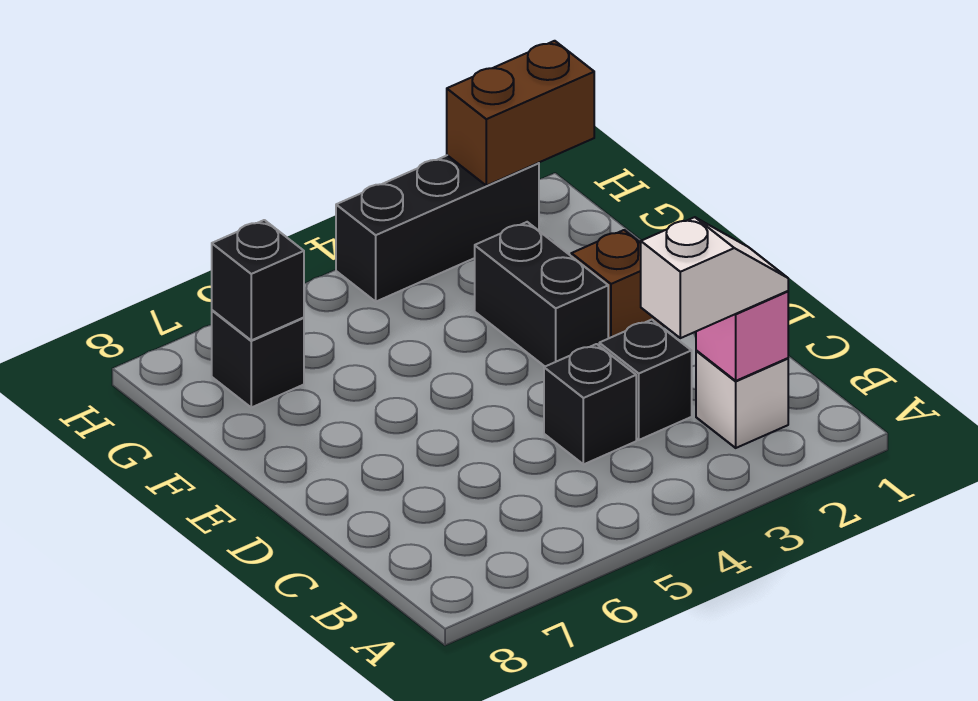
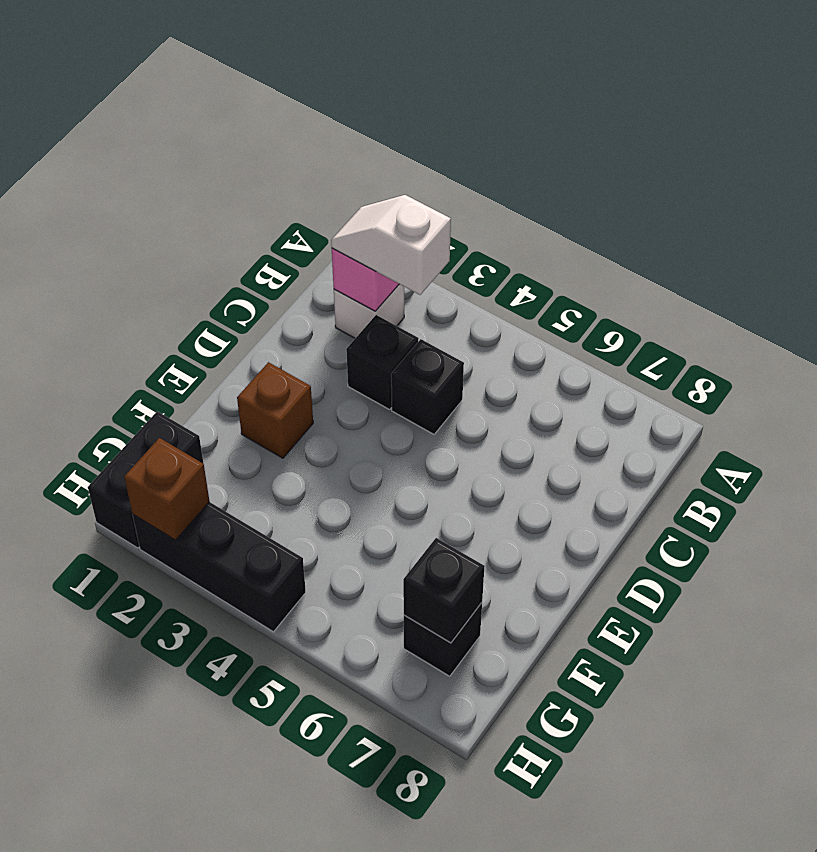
black 1x2 brick [475,222,608,366] -> black 1x2 brick moved to [88,411,203,548]
brown 1x2 brick [447,41,594,186] -> brown 1x1 brick [124,438,210,540]

